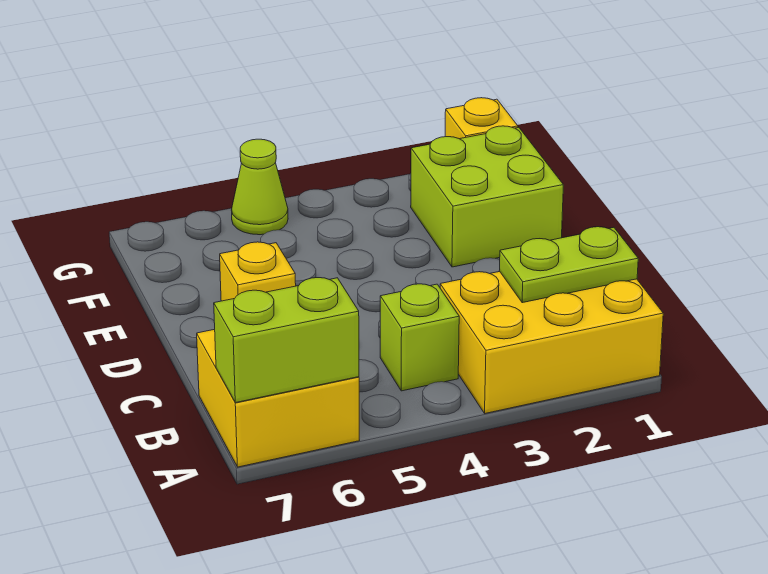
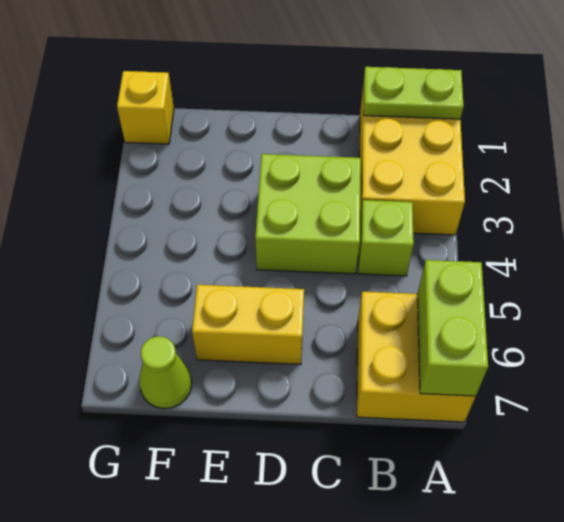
lime 1x2 plate [499,227,638,303] -> lime 1x2 plate turned to [363,67,464,119]
yellow 1x1 brick [220,242,296,301] -> yellow 1x2 brick [192,285,304,364]
lime 2x2 brick [411,126,563,267] -> lime 2x2 brick moved to [255,154,361,274]
lime 1x1 cone [232,139,288,235] -> lime 1x1 cone moved to [139,336,192,409]

